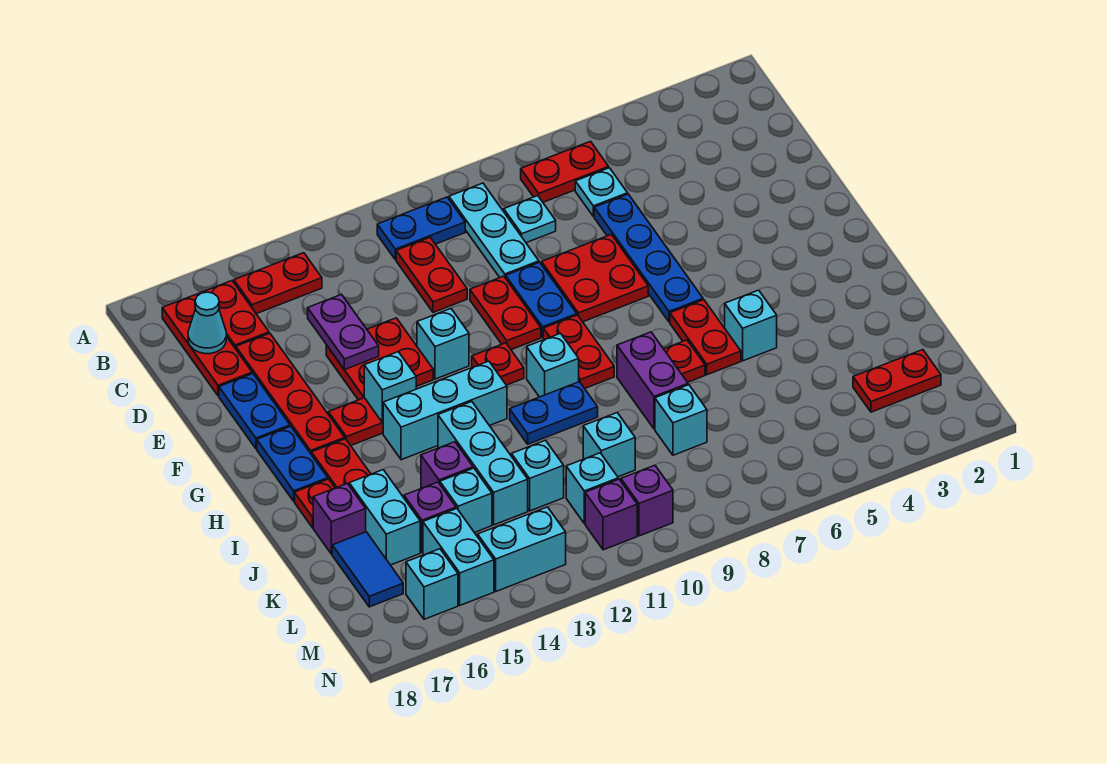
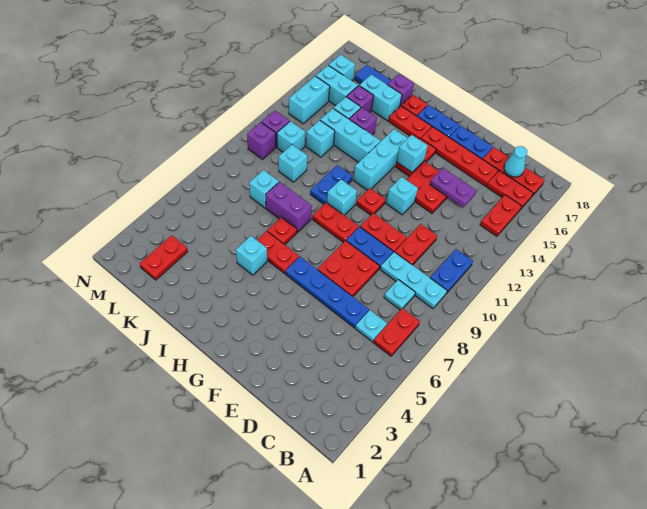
red 1x2 plate [396,238,467,312] -> red 1x2 plate turned to [395,224,437,265]

